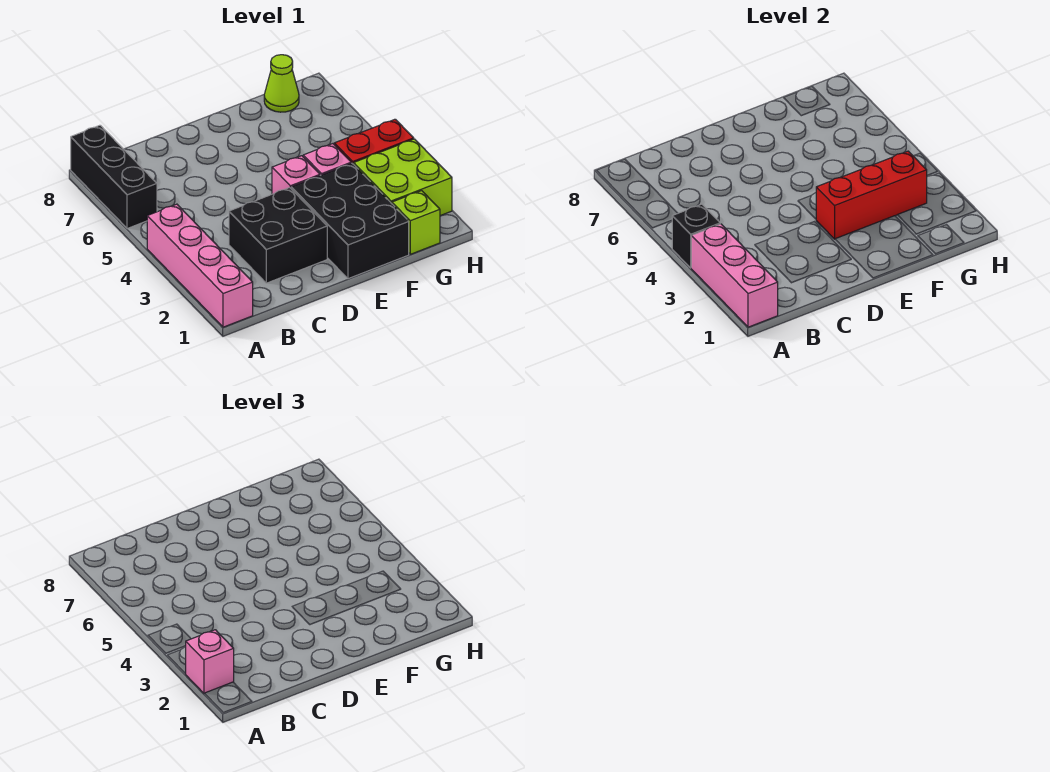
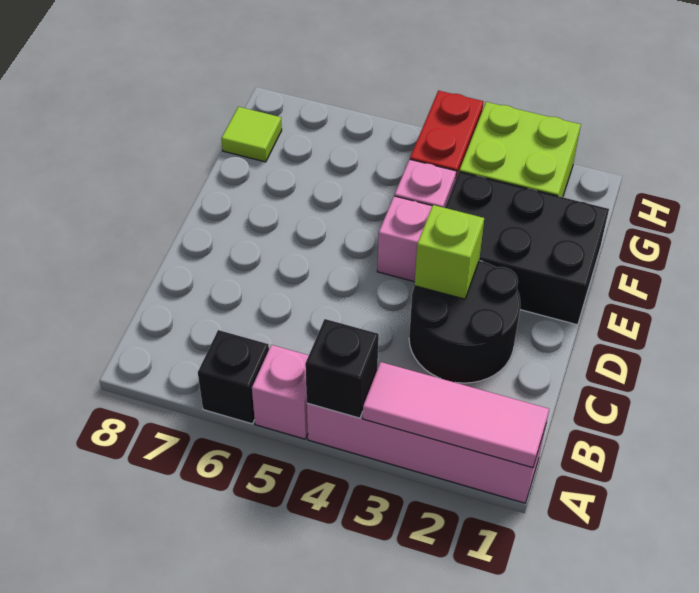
pink 1x3 brick [691,224,778,327] -> pink 1x3 tile [363,362,549,468]
pink 1x1 brick [186,630,234,693] -> pink 1x1 brick moved to [252,345,309,439]
black 1x3 brick [71,125,157,229] -> black 1x1 brick [198,330,269,424]
black 2x2 brick [229,188,327,283] -> black 2x2 round brick [409,261,520,383]
red 1x3 brick [816,151,927,239] -> none
lime 1x1 brick [392,191,440,254] -> lime 1x1 brick moved to [414,205,484,299]
lime 1x1 cone [264,55,299,112] -> lime 1x1 tile [221,107,282,162]

